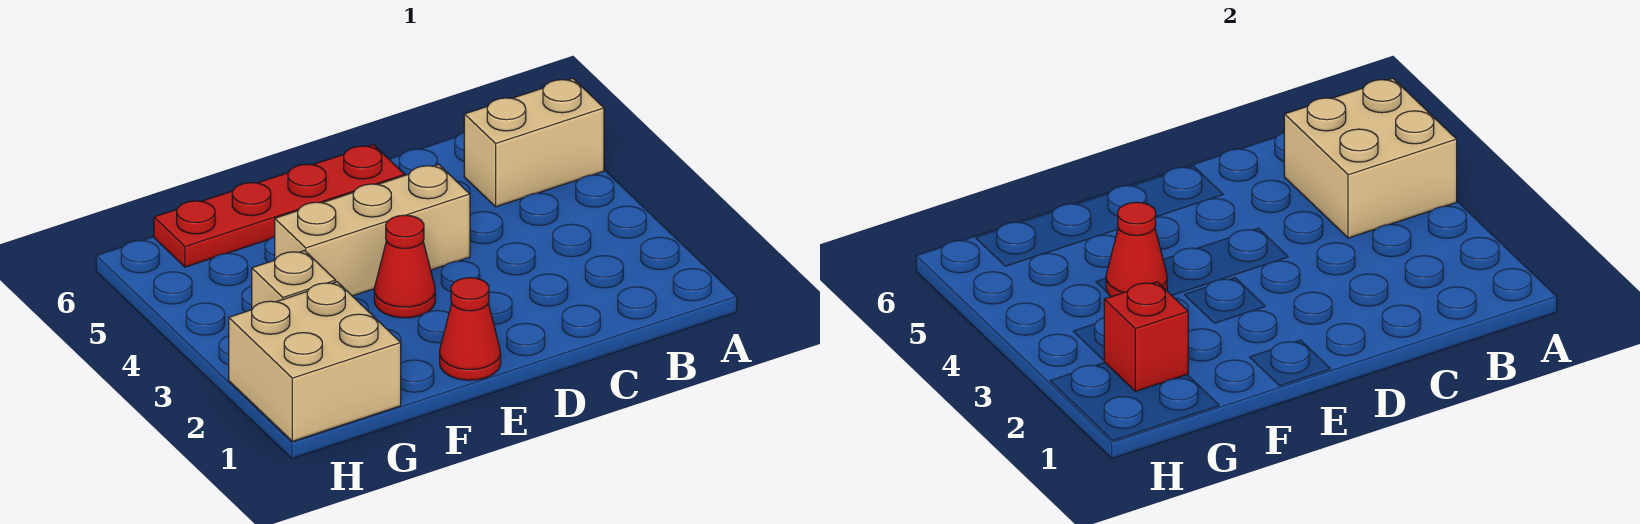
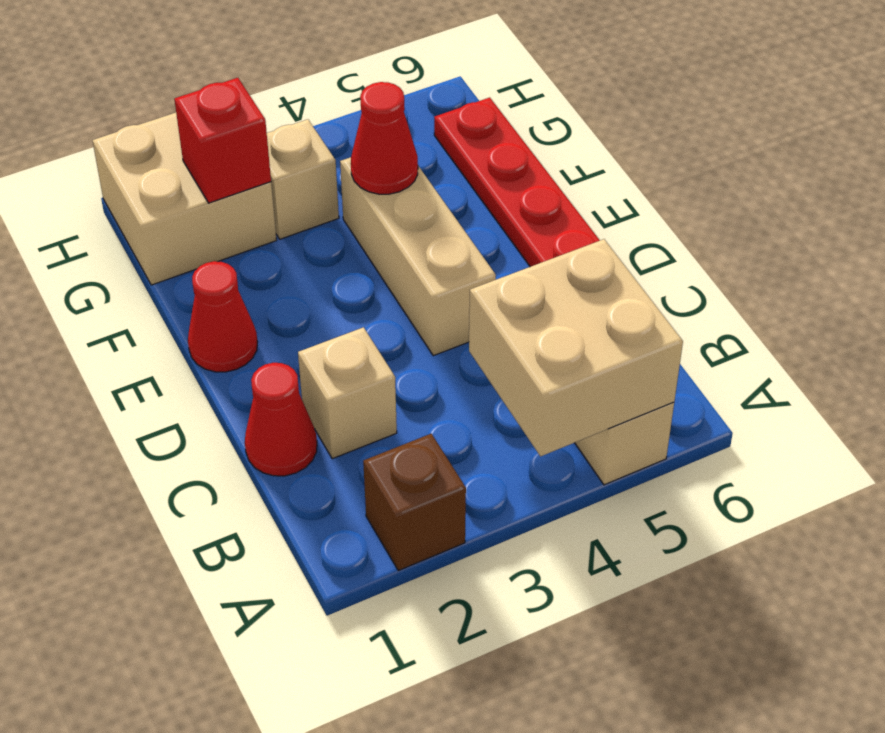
none -> brown 1x1 brick [363,434,466,571]
none -> tan 1x1 brick [298,327,397,459]
red 1x1 cone [374,215,435,318] -> red 1x1 cone moved to [245,363,317,476]

